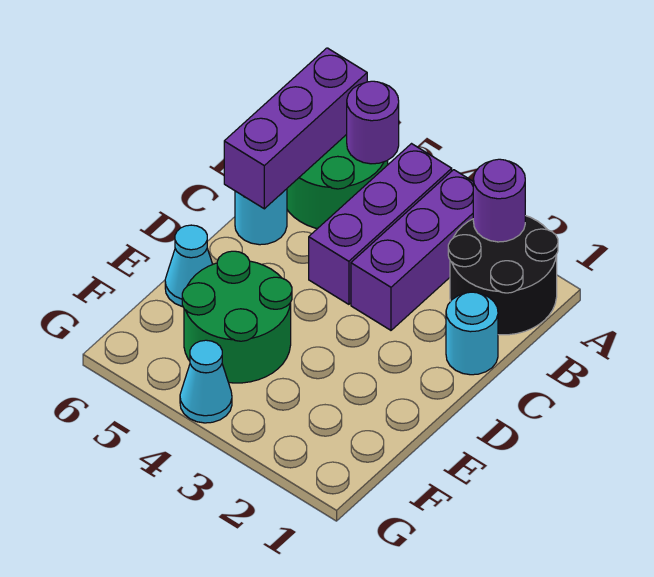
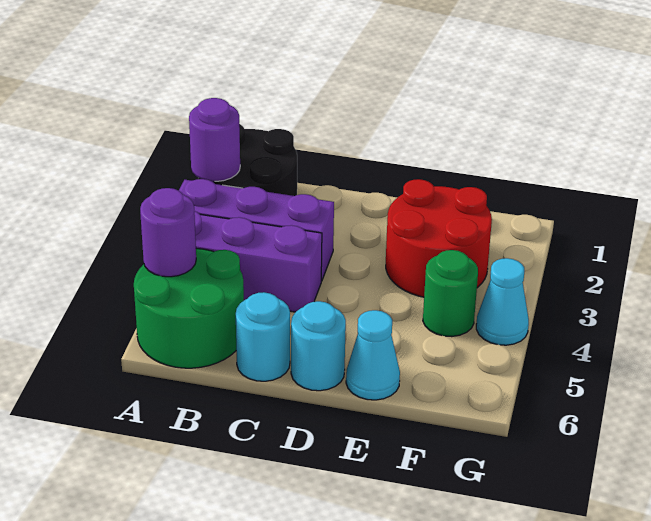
purple 1x3 brick [224,48,367,209] -> none
cyan 1x1 round brick [446,292,498,375] -> cyan 1x1 round brick moved to [291,301,346,391]
none -> red 2x2 round brick [386,179,492,297]
green 2x2 round brick [182,251,292,383] -> green 1x1 round brick [423,250,478,337]

